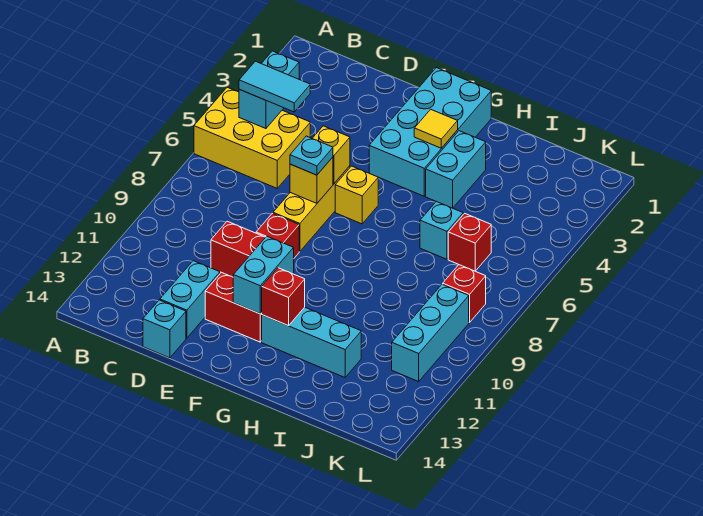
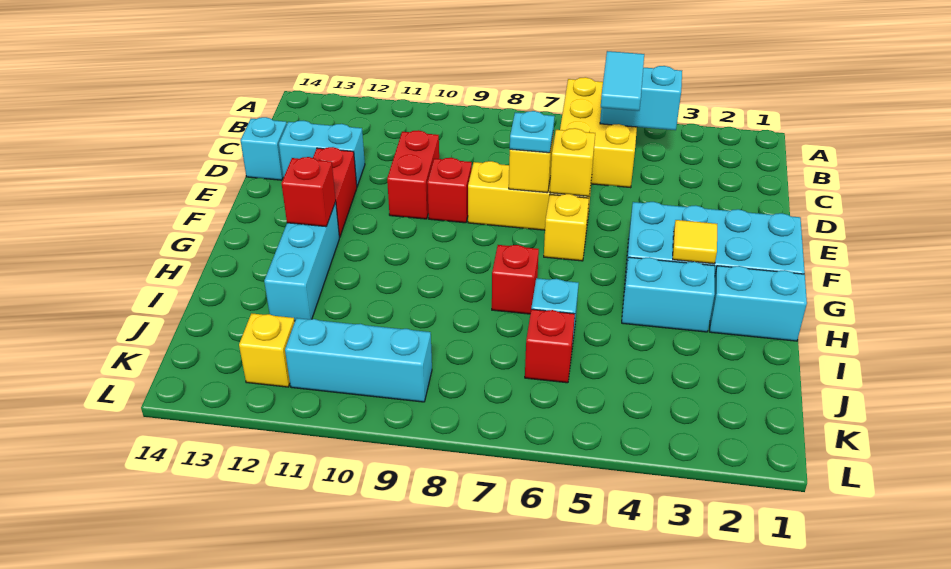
cyan 1x2 brick [233,236,294,314] -> cyan 1x2 brick moved to [710,266,807,341]
red 1x1 brick [443,265,486,322] -> red 1x1 brick moved to [492,245,539,314]
none -> yellow 1x1 brick [239,313,295,387]

